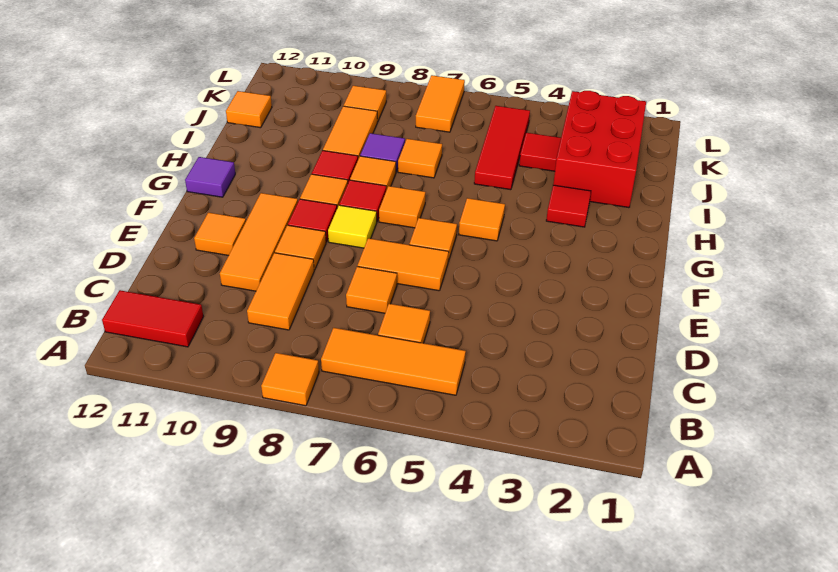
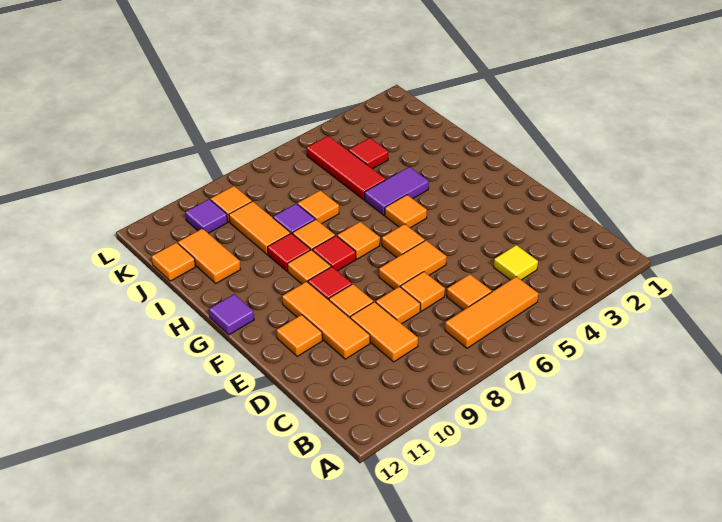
orange 1x1 tile [261,353,319,406] -> orange 1x1 tile moved to [376,286,420,324]
red 1x2 tile [102,290,203,347] -> none
yellow 1x1 tile [328,205,377,248] -> yellow 1x1 tile moved to [494,245,538,280]
red 1x1 tile [546,185,591,227] -> none
none -> purple 1x2 tile [365,167,429,215]
red 2x3 brick [553,91,646,208] -> none
orange 1x2 tile [416,75,465,132] -> orange 1x2 tile moved to [178,229,240,283]
none -> purple 1x1 tile [185,199,228,233]

